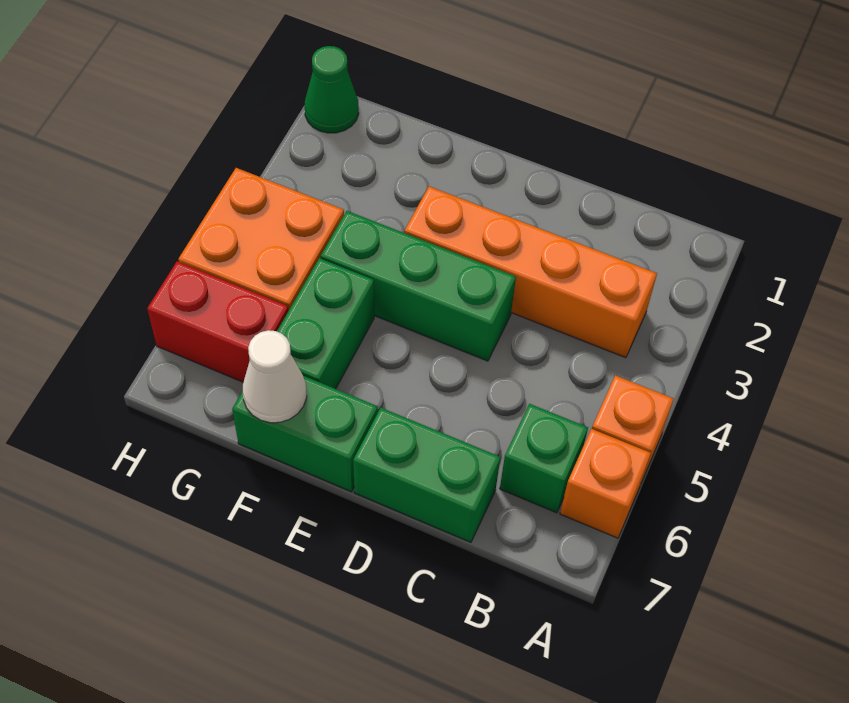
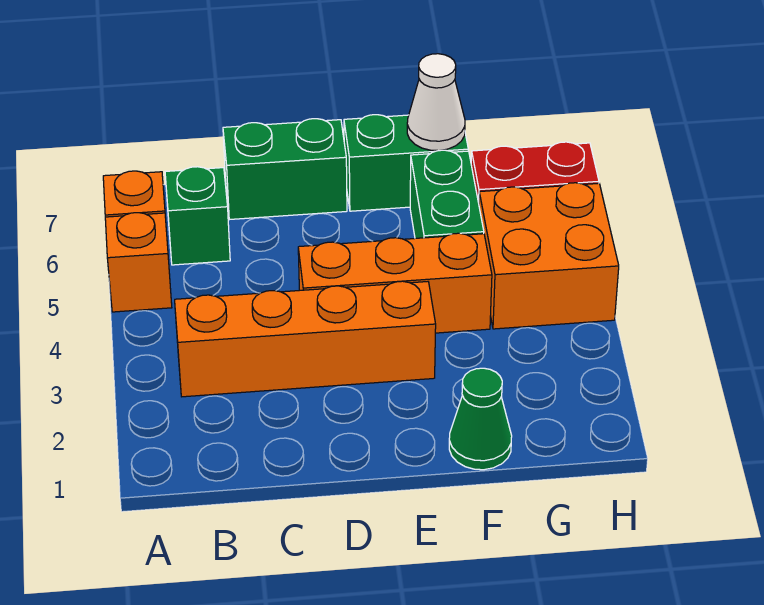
green 1x3 brick [321,211,516,361] -> orange 1x3 brick [298,233,492,333]
green 1x1 cone [305,46,359,133] -> green 1x1 cone moved to [449,368,512,470]

